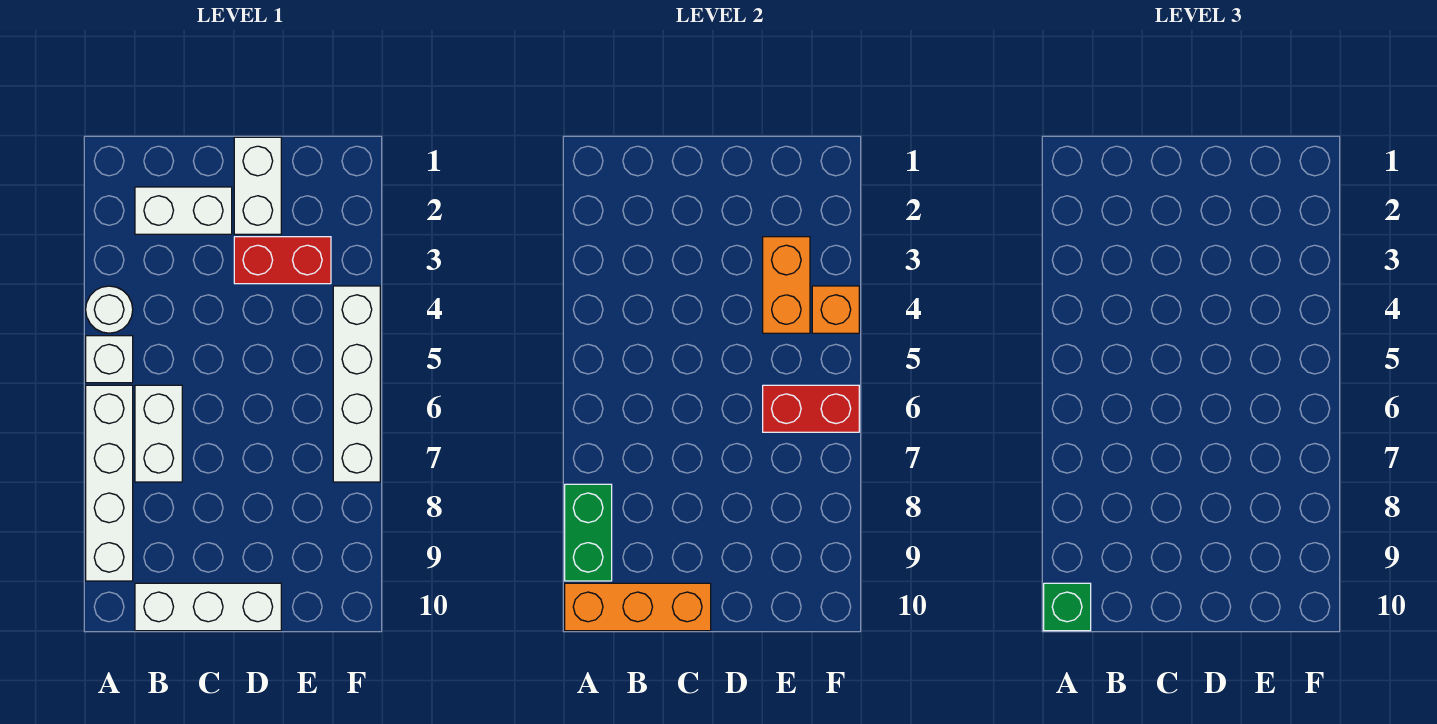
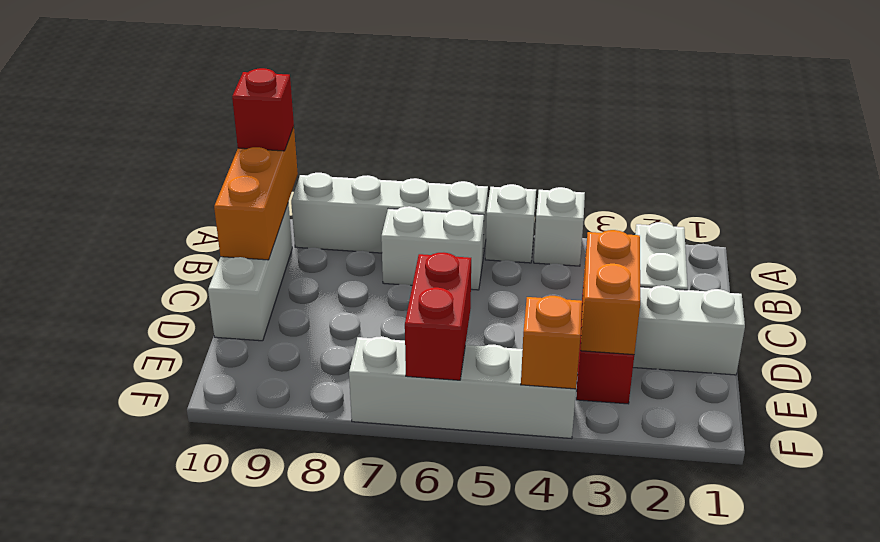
white 1x1 round brick [86,286,133,333] -> white 1x1 brick [534,187,585,266]
green 1x2 brick [565,484,612,581] -> none
green 1x1 brick [1044,583,1091,631] -> red 1x1 brick [232,68,294,151]
orange 1x2 brick [763,237,810,333] -> orange 1x2 brick turned to [581,230,640,355]

